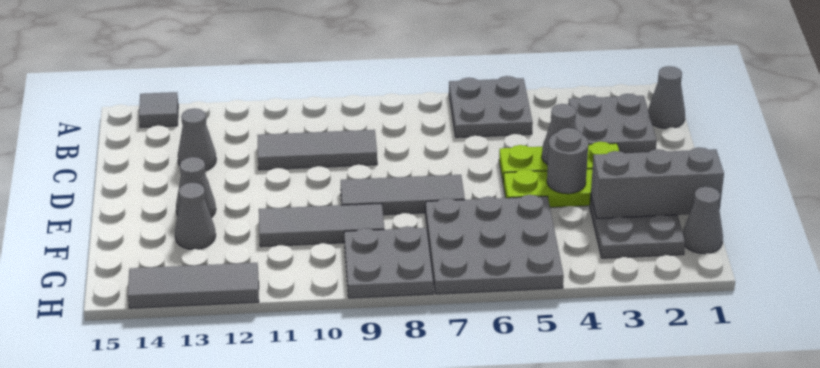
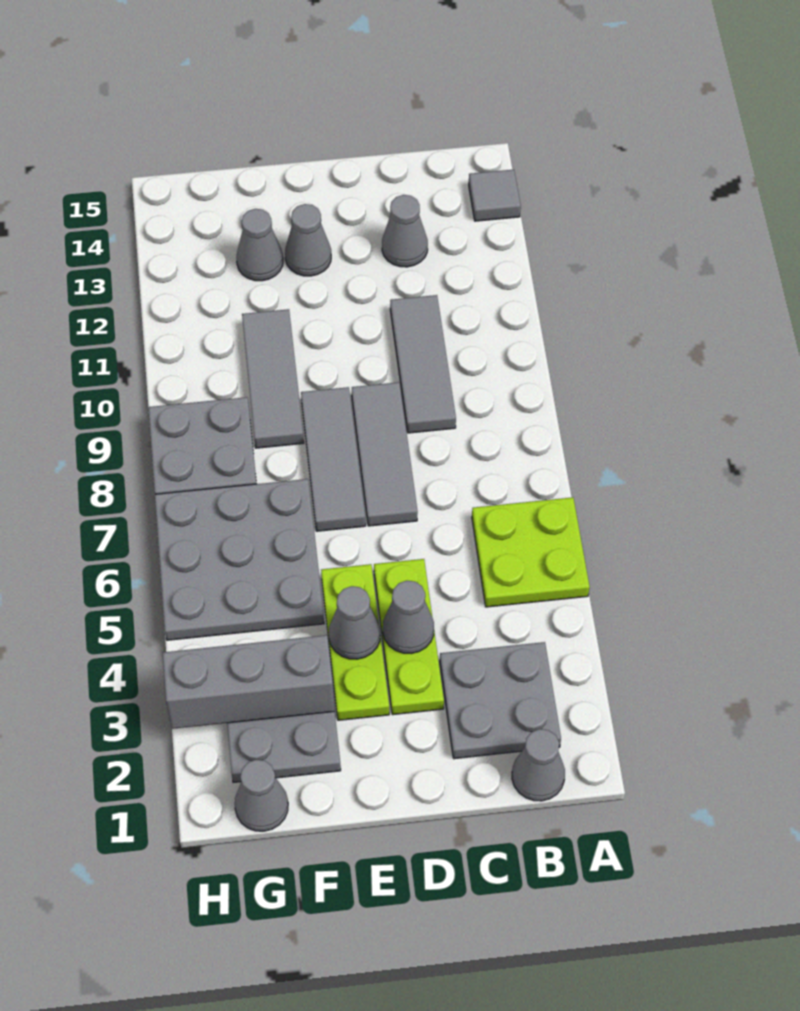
grey 2x2 plate [449,76,533,138] -> lime 2x2 plate [472,497,590,607]
grey 1x1 round brick [547,128,588,194] -> grey 1x1 cone [329,586,380,659]
grey 1x3 brick [591,147,724,219] -> grey 1x3 brick turned to [163,635,335,729]
grey 1x3 tile [128,263,259,308] -> grey 1x3 tile moved to [352,382,418,526]

